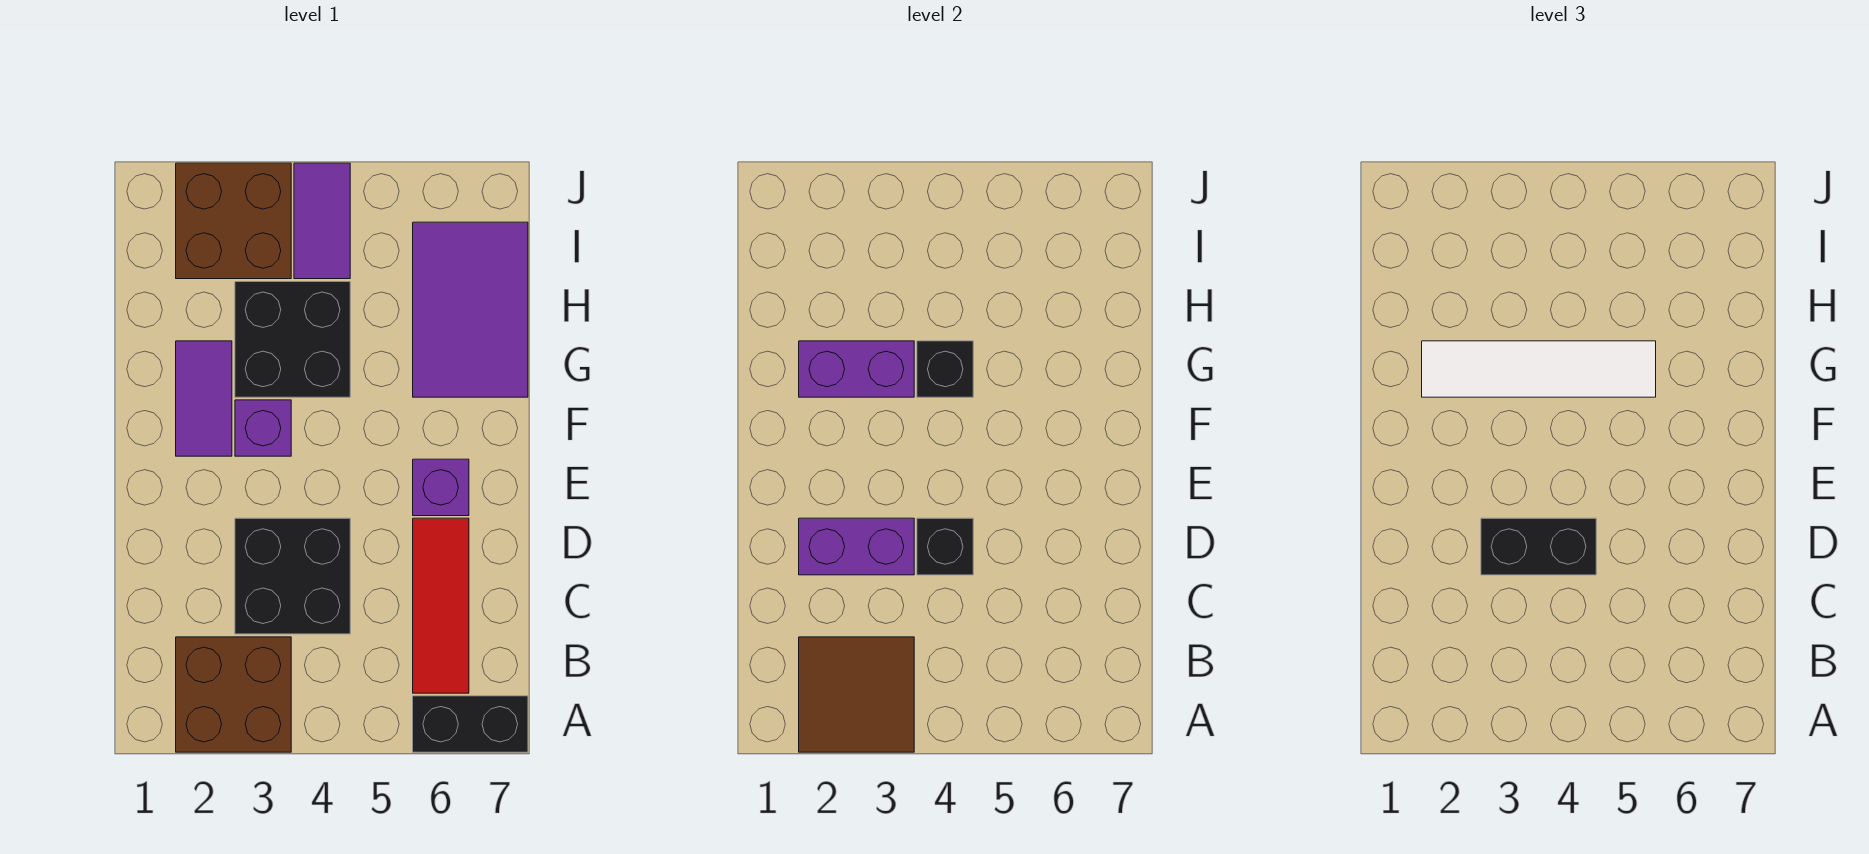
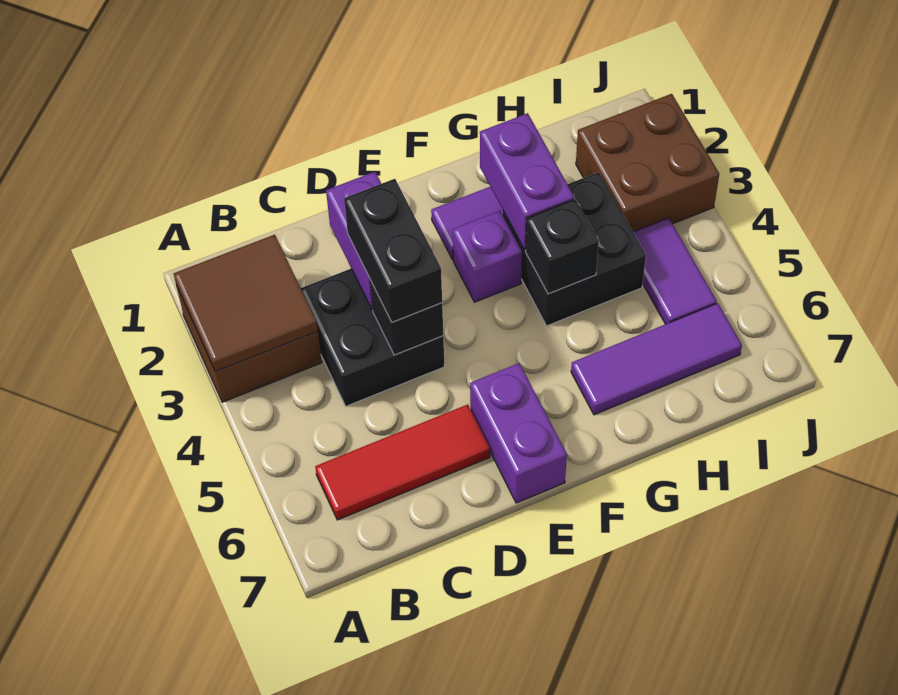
black 1x2 brick [413,696,528,752] -> none
purple 1x1 brick [413,459,469,516] -> purple 1x2 brick [470,363,567,503]
white 1x4 tile [1422,341,1656,397] -> none
purple 2x3 tile [413,222,528,397] -> purple 1x3 tile [571,303,742,415]
purple 1x2 tile [294,163,350,279] -> purple 1x2 tile turned to [633,218,717,324]

